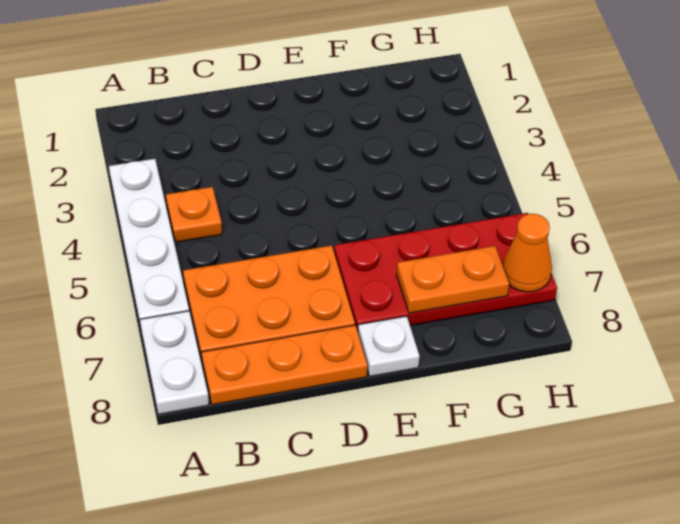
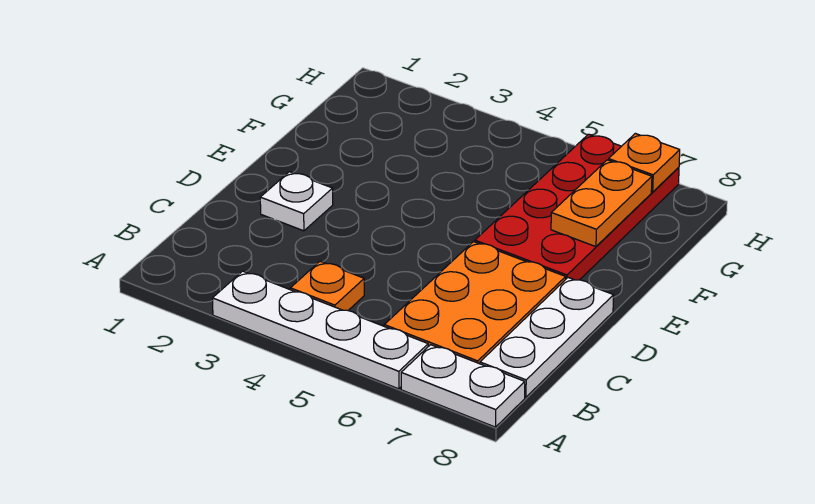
orange 1x3 plate [201,325,367,405] -> white 1x3 plate [480,278,614,397]
white 1x1 plate [358,316,420,376] -> white 1x1 plate moved to [260,172,333,231]
orange 1x1 cone [503,214,552,292] -> orange 1x1 plate [609,133,680,192]

